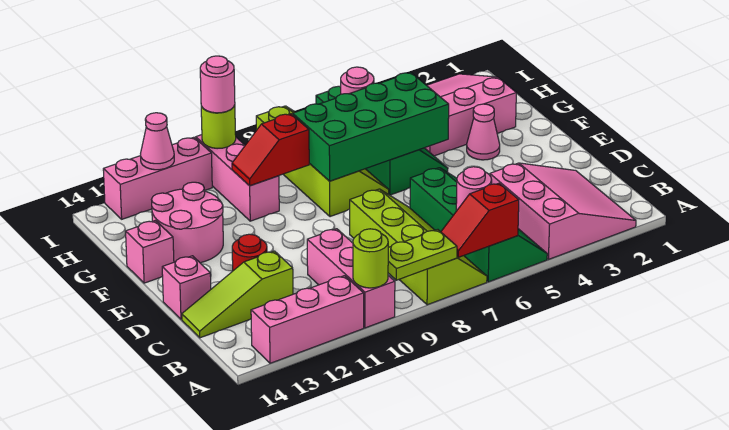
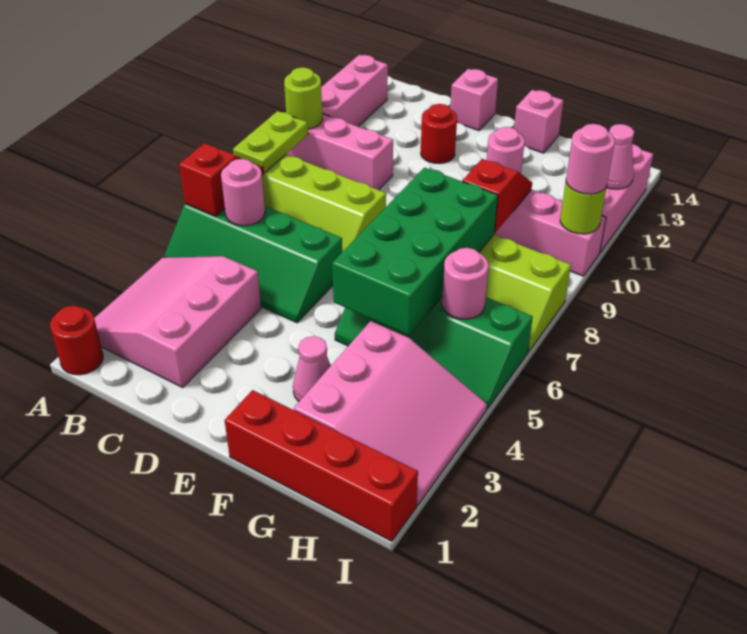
none -> red 1x1 round brick [50,306,103,375]
pink 3x3 slope [490,163,636,259] -> pink 3x3 slope turned to [94,256,261,387]
lime 1x3 slope [182,251,293,338] -> none
none -> red 1x4 brick [224,390,418,541]
pink 2x2 round brick [152,182,223,263] -> pink 1x1 round brick [486,127,525,173]

